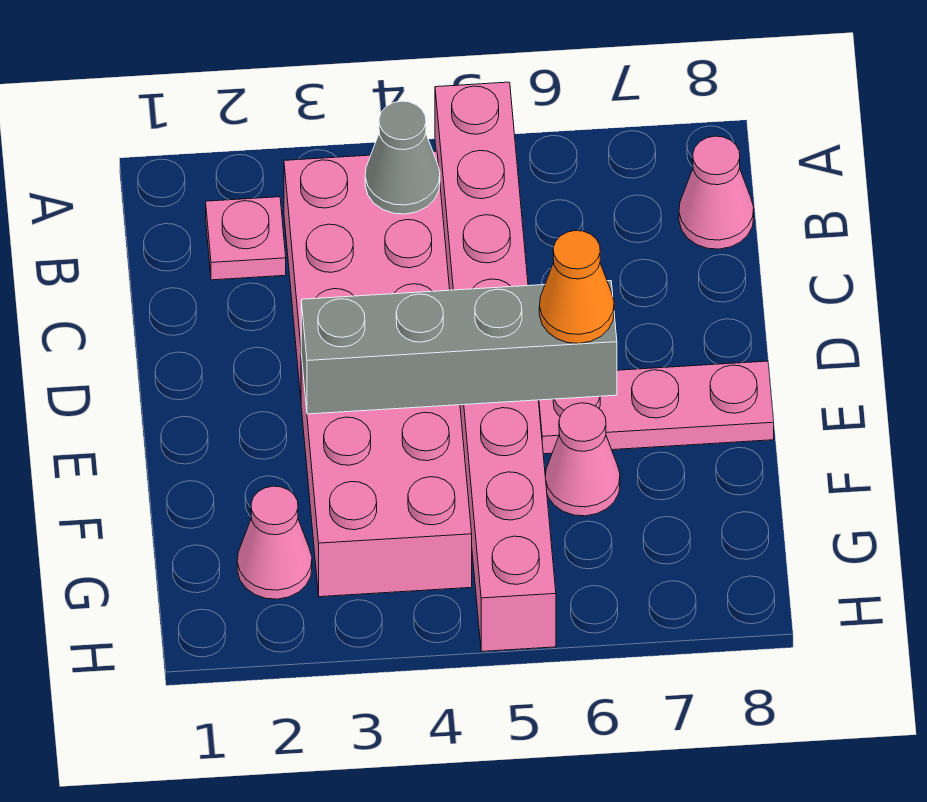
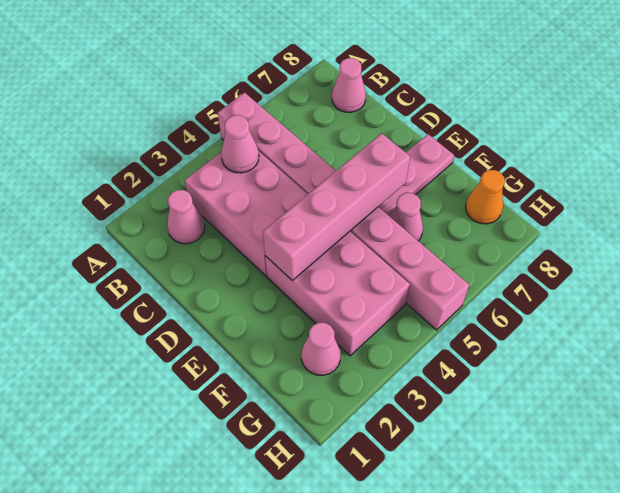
pink 1x1 plate [206,197,286,280] -> pink 1x1 cone [167,190,205,244]
grey 1x1 cone [365,101,440,214] -> pink 1x1 cone [221,115,259,173]
grey 1x4 brick [301,281,617,414] -> pink 1x4 brick [263,133,410,280]
orange 1x1 cone [539,231,614,343] -> orange 1x1 cone moved to [466,170,505,224]

